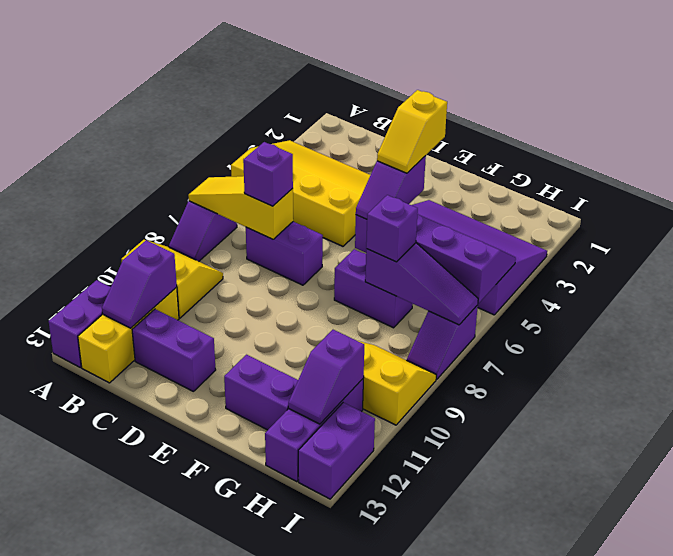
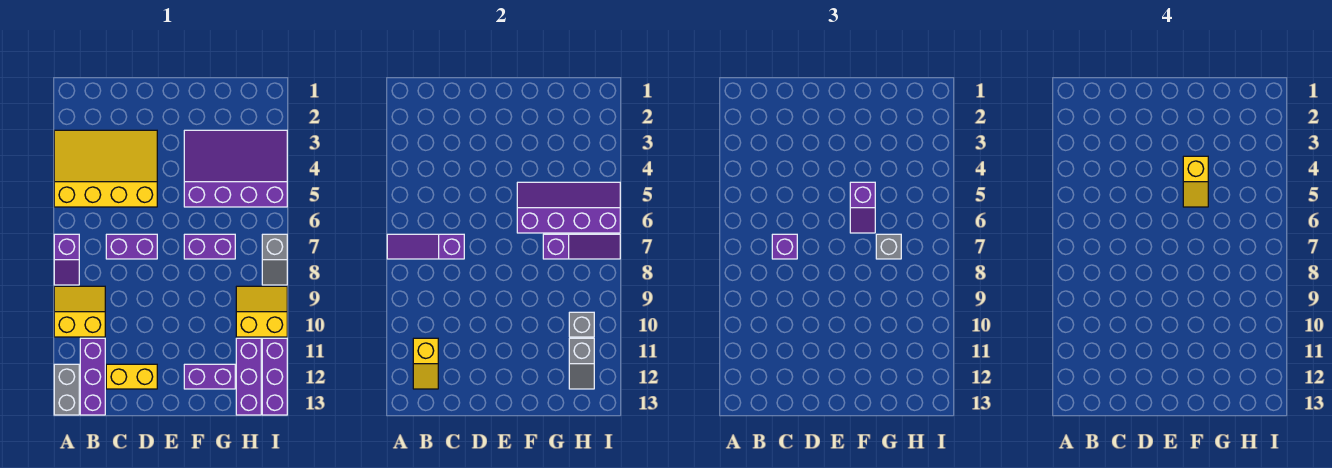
yellow 1x3 slope [188,176,293,239] -> purple 1x3 slope [387,234,464,259]
purple 1x2 brick [49,280,111,367] -> grey 1x2 brick [54,364,79,415]
yellow 1x3 brick [78,287,179,383] -> purple 1x3 brick [80,338,105,415]
purple 1x2 slope [102,240,177,328] -> yellow 1x2 slope [413,338,438,389]
purple 1x2 brick [132,309,216,392] -> yellow 1x2 brick [106,364,157,389]
purple 1x1 brick [366,195,418,262] -> grey 1x1 brick [876,234,901,259]
none -> grey 1x1 brick [569,312,594,337]
purple 1x2 slope [288,330,364,424] -> grey 1x2 slope [569,338,594,389]
purple 1x2 slope [407,305,478,379] -> grey 1x2 slope [262,234,287,285]
purple 1x2 brick [298,403,375,499] -> purple 1x3 brick [262,338,287,415]

